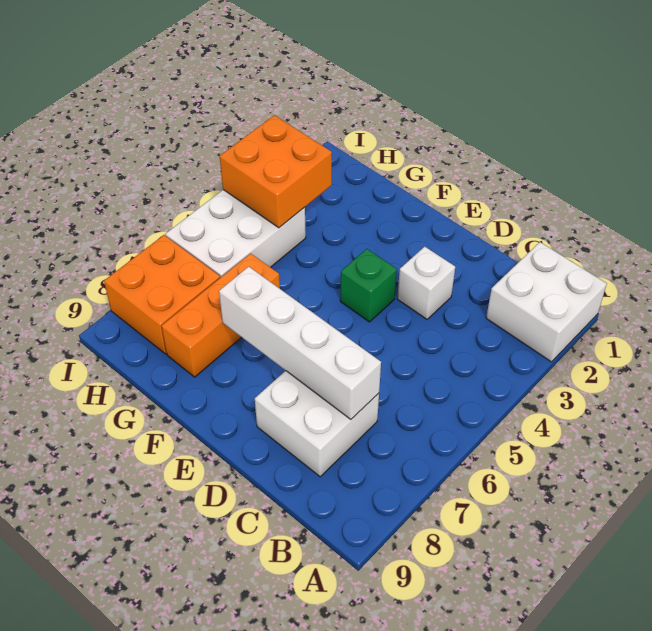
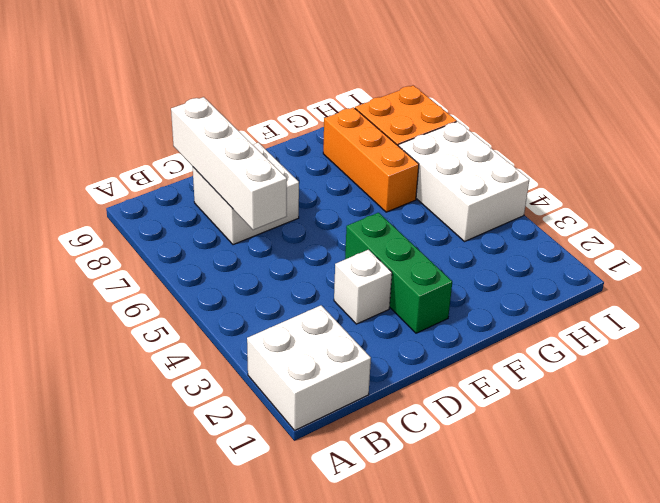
white 1x4 brick [219,267,381,419] -> white 1x4 brick turned to [171,97,287,230]
green 1x1 brick [340,249,397,322] -> green 1x3 brick [345,213,452,333]
orange 2x2 brick [220,115,332,228] -> none

